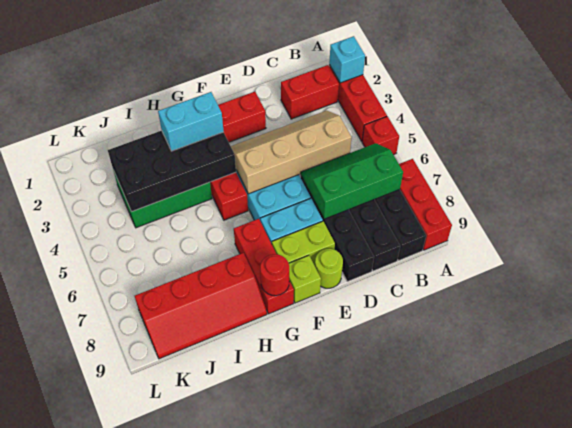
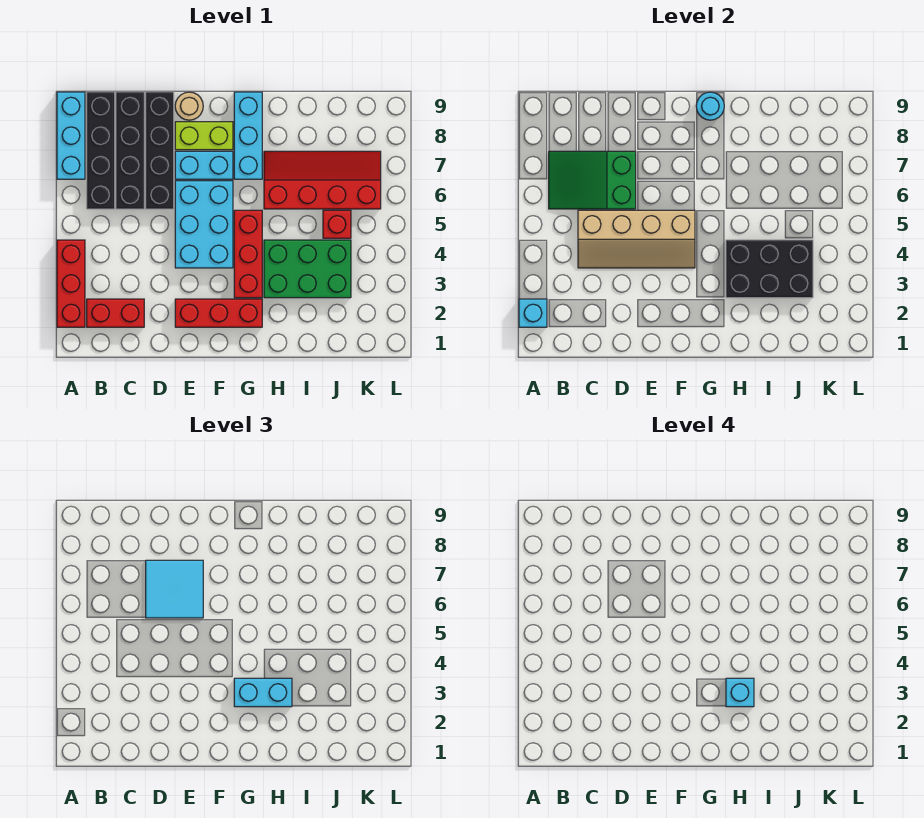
red 1x1 brick [362,116,399,155] -> red 1x1 brick moved to [323,210,351,238]
red 1x3 brick [399,159,452,250] -> cyan 1x3 brick [57,92,85,179]
green 2x3 slope [301,143,403,219] -> green 2x3 slope turned to [549,151,636,209]
none -> cyan 2x2 tile [146,560,203,618]
lime 1x1 round brick [315,249,343,288] -> tan 1x1 round brick [175,92,203,120]
lime 1x1 brick [289,255,321,303] -> none
black 2x4 brick [108,130,236,212] -> black 2x3 brick [726,240,813,298]
red 1x3 brick [234,219,294,314] -> cyan 1x3 brick [234,92,262,179]
red 1x1 round brick [260,254,289,296] -> cyan 1x1 round brick [696,92,724,120]
none -> cyan 1x1 brick [726,678,754,707]
red 2x4 slope [135,253,267,359] -> red 2x4 slope moved to [264,151,381,209]

